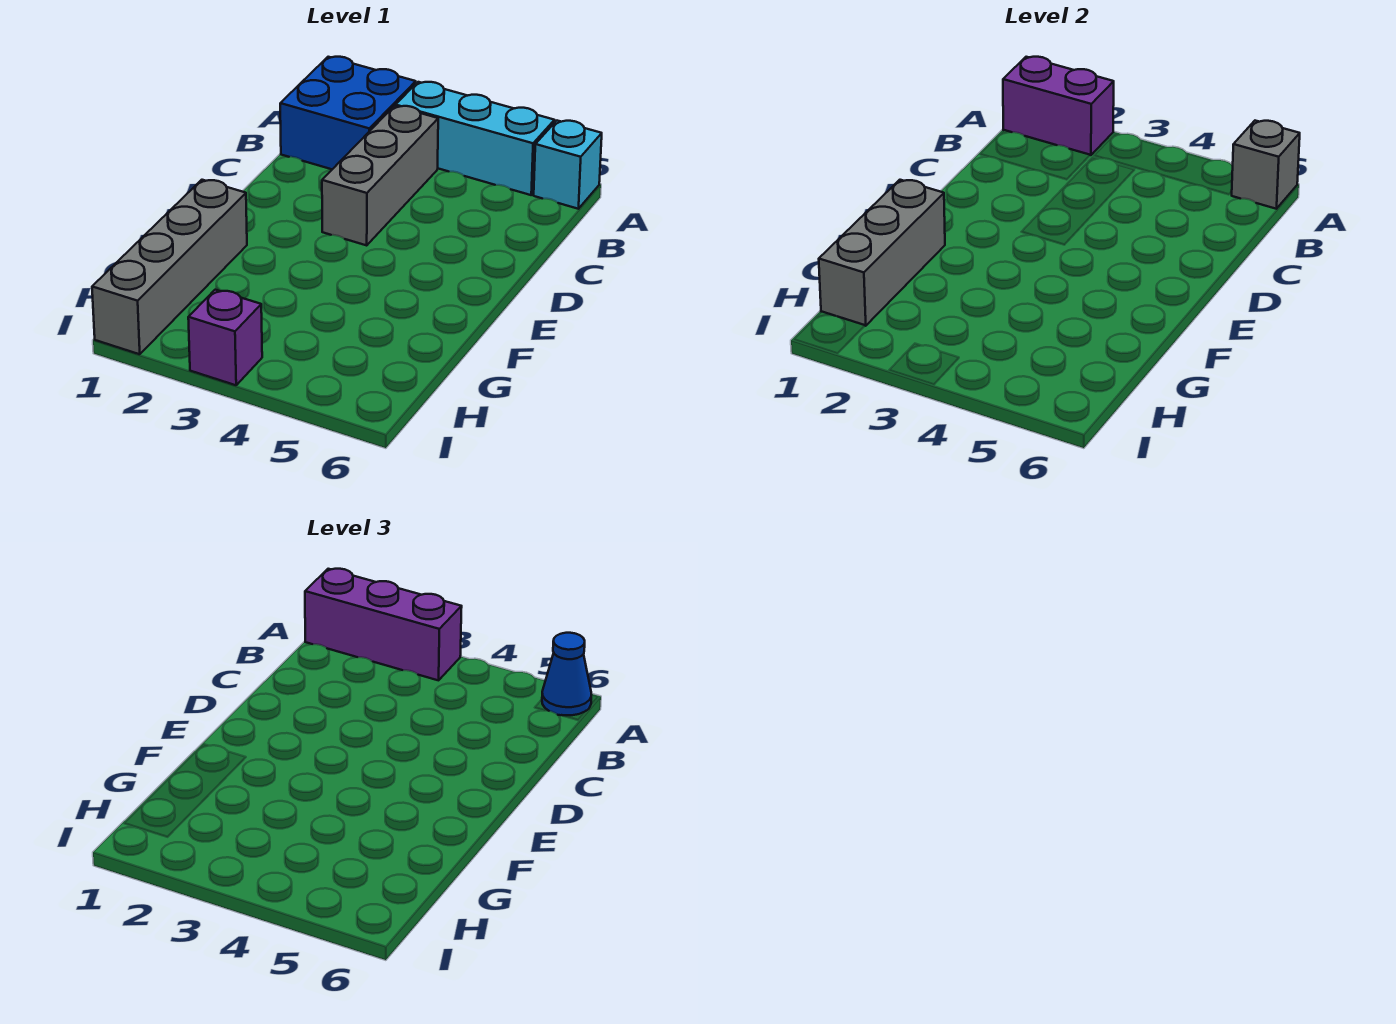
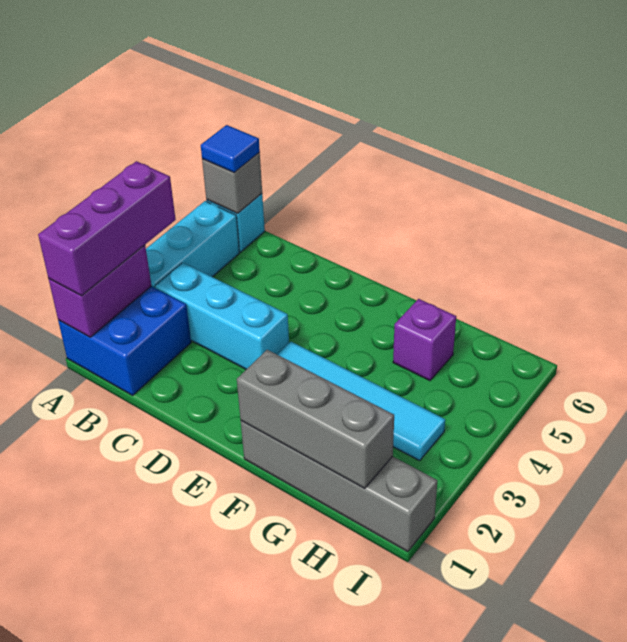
blue 1x1 cone [542,633,591,715] -> blue 1x1 tile [201,125,260,173]
grey 1x3 brick [322,106,438,245] -> cyan 1x3 brick [155,263,289,369]
none -> cyan 1x4 tile [277,342,445,461]
purple 1x1 brick [188,290,262,385] -> purple 1x1 brick moved to [393,299,456,381]

